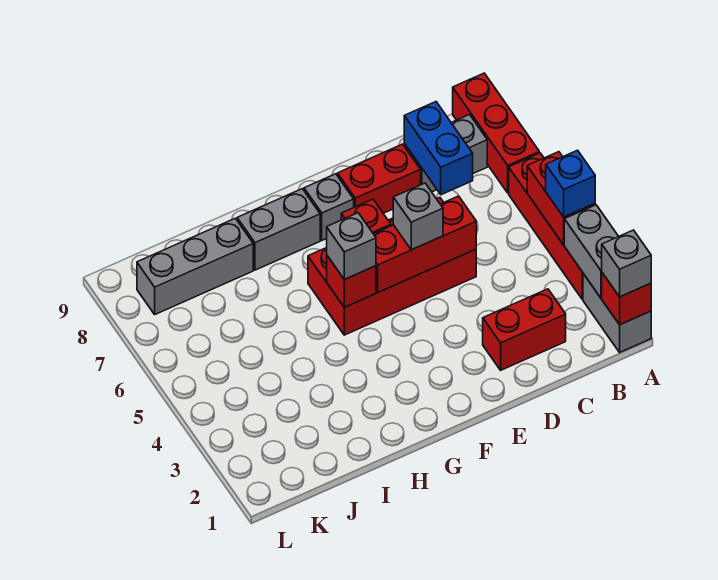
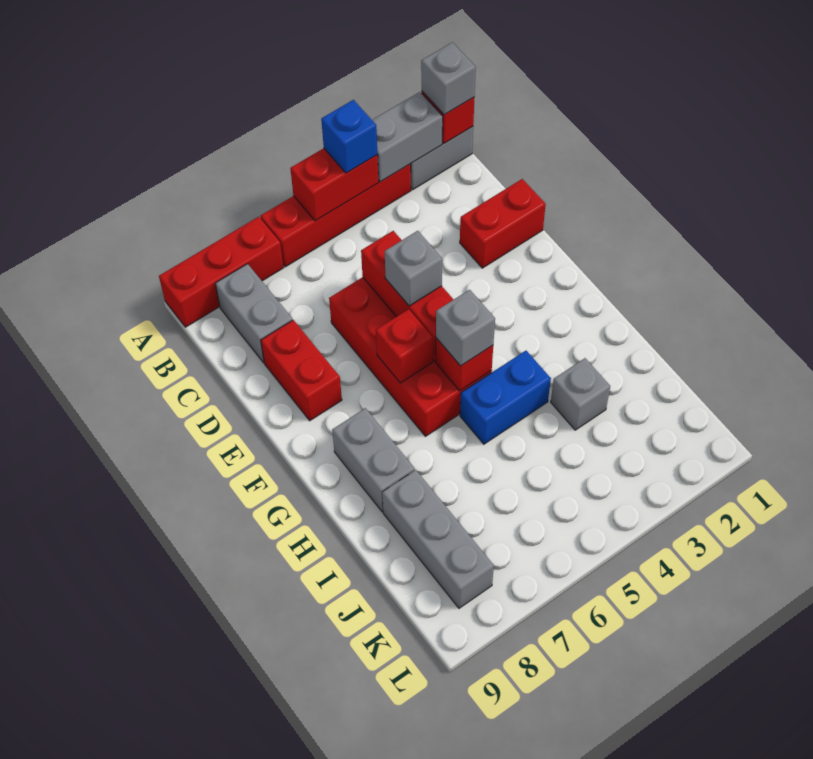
red 1x2 brick [483,289,566,370] -> red 1x2 brick turned to [460,179,546,268]
blue 1x2 brick [404,102,473,195] -> blue 1x2 brick moved to [460,351,551,444]
grey 1x1 brick [304,174,354,240] -> grey 1x1 brick moved to [551,358,610,430]

